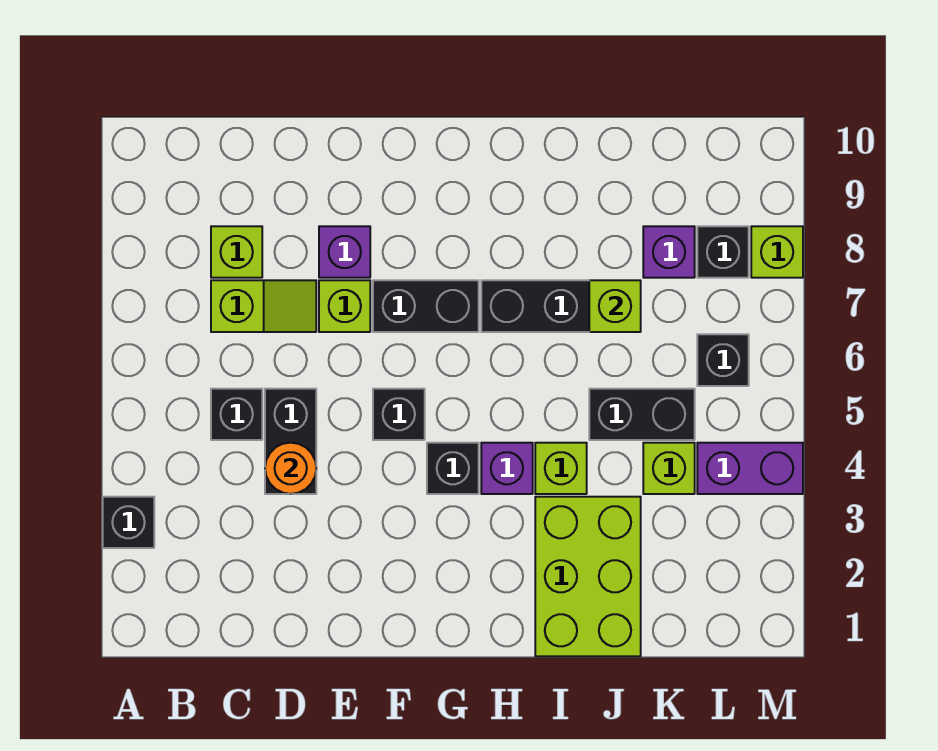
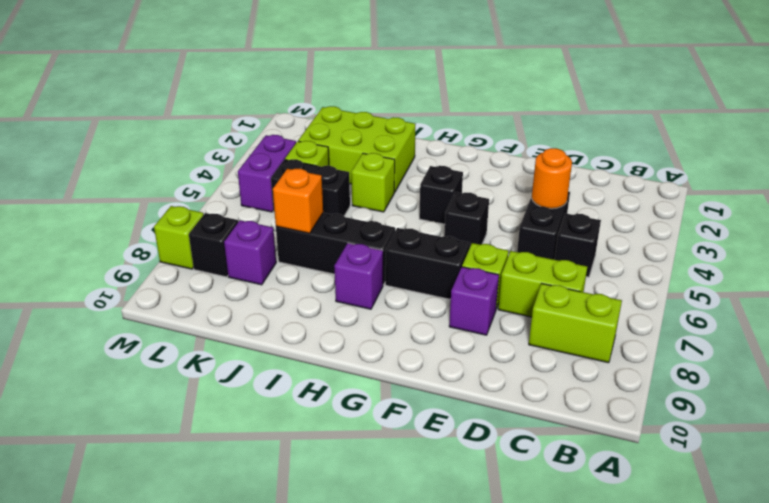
black 1x1 brick [103,497,154,548] -> none
lime 1x2 slope [211,280,316,332] -> lime 1x2 brick [498,251,587,317]
lime 1x1 brick [211,226,262,278] -> lime 1x2 brick [529,284,622,363]
purple 1x1 brick [481,443,533,494] -> purple 1x1 brick moved to [334,243,383,309]
lime 2x3 brick [535,497,641,656] -> lime 2x3 brick turned to [298,106,416,192]
lime 1x1 brick [589,280,641,332] -> orange 1x1 brick [273,169,323,233]
purple 1x2 brick [697,443,803,494] -> purple 1x2 brick turned to [238,135,296,212]
black 1x1 brick [697,334,749,386] -> none

